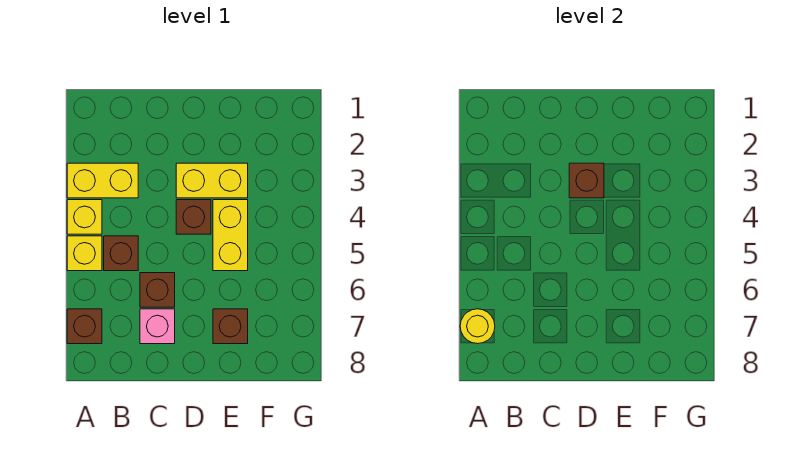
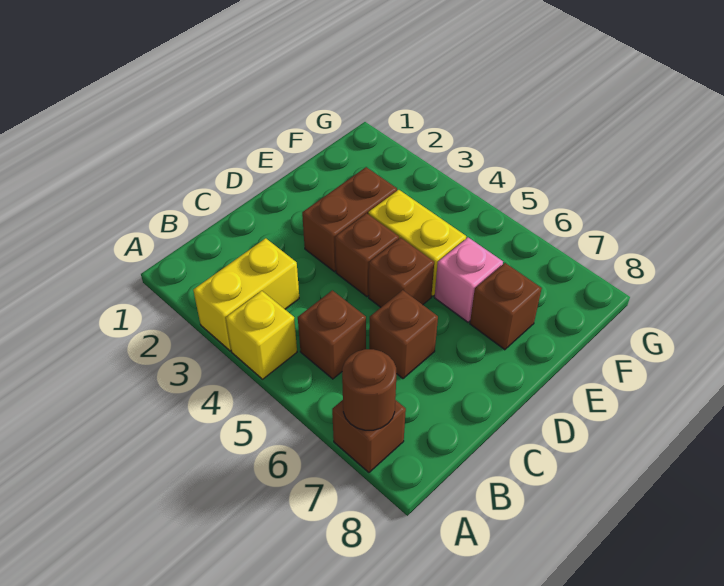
yellow 1x1 brick [67,236,102,271] -> none
yellow 1x1 round brick [460,309,495,344] -> brown 1x1 round brick [342,349,397,430]
pink 1x1 brick [140,309,175,344] -> pink 1x1 brick moved to [434,238,503,322]
yellow 1x2 brick [176,163,248,198] -> brown 1x2 brick [302,167,397,272]
brown 1x1 brick [569,163,604,198] -> brown 1x1 brick moved to [369,238,434,307]

